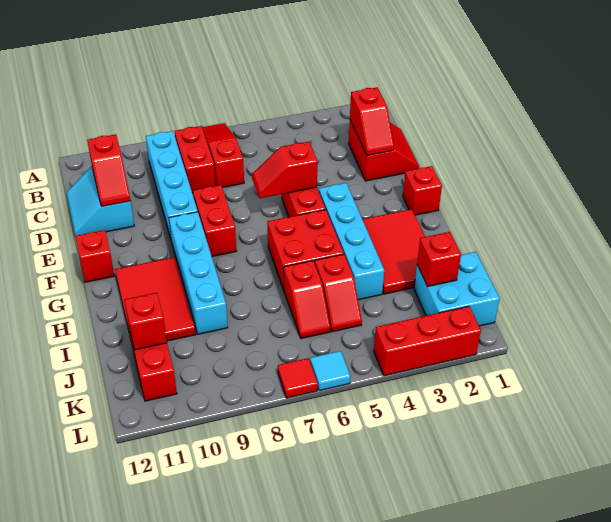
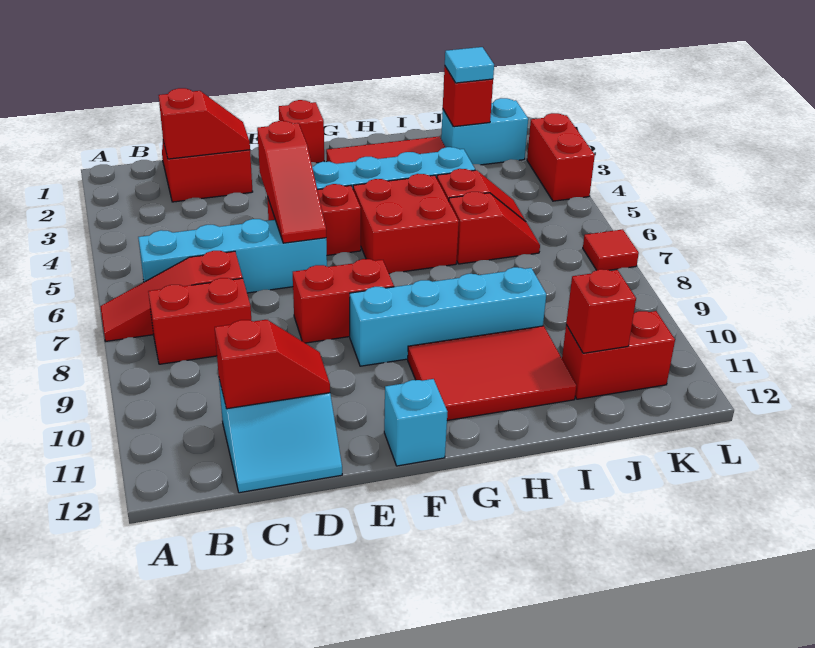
cyan 1x4 brick [146,131,198,238] -> cyan 1x4 brick moved to [138,219,327,293]
red 1x2 slope [252,142,317,198] -> red 1x3 slope [257,121,326,243]
red 1x1 brick [75,230,114,282] -> cyan 1x1 brick [384,379,447,466]
cyan 2x2 brick [414,252,500,326] -> cyan 1x2 brick [441,98,528,165]
red 1x3 brick [374,306,481,376] -> red 1x2 brick [527,113,595,201]
cyan 1x1 tile [310,351,350,391] -> cyan 1x1 tile moved to [445,47,494,83]

